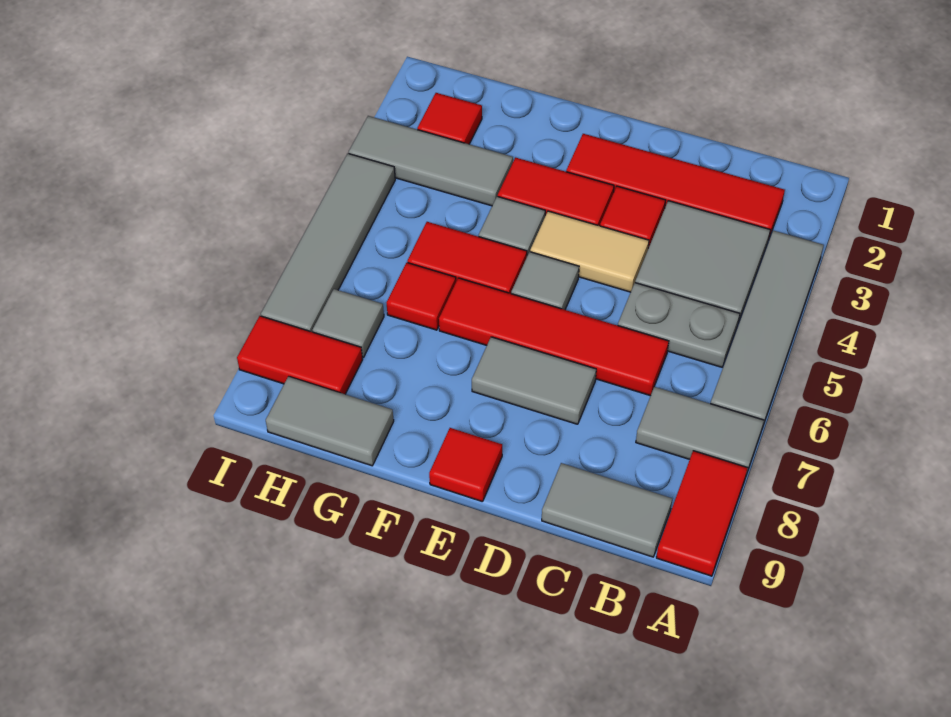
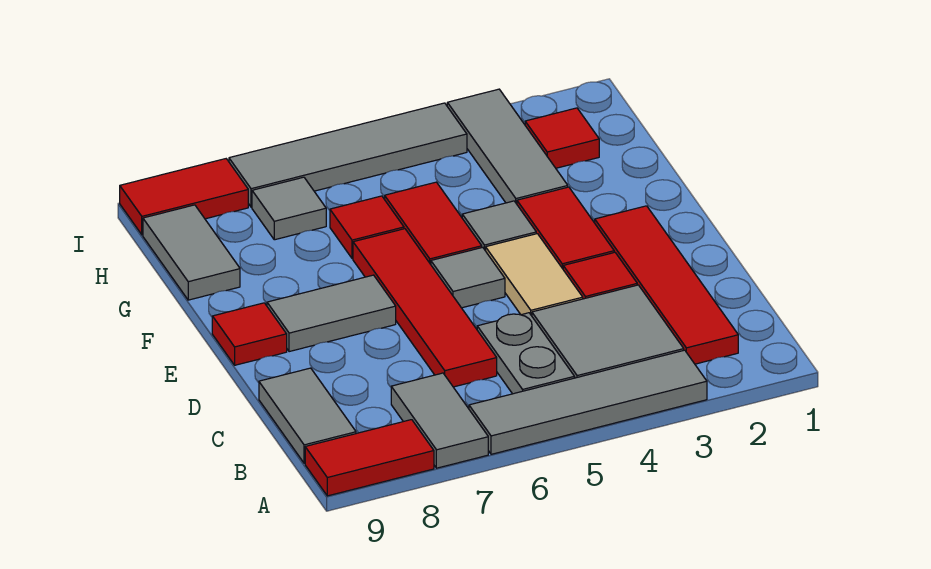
grey 1x2 tile [472,337,596,424] -> grey 1x2 tile turned to [267,275,396,352]
red 1x2 tile [237,316,363,394] -> red 1x2 tile turned to [120,159,248,235]

